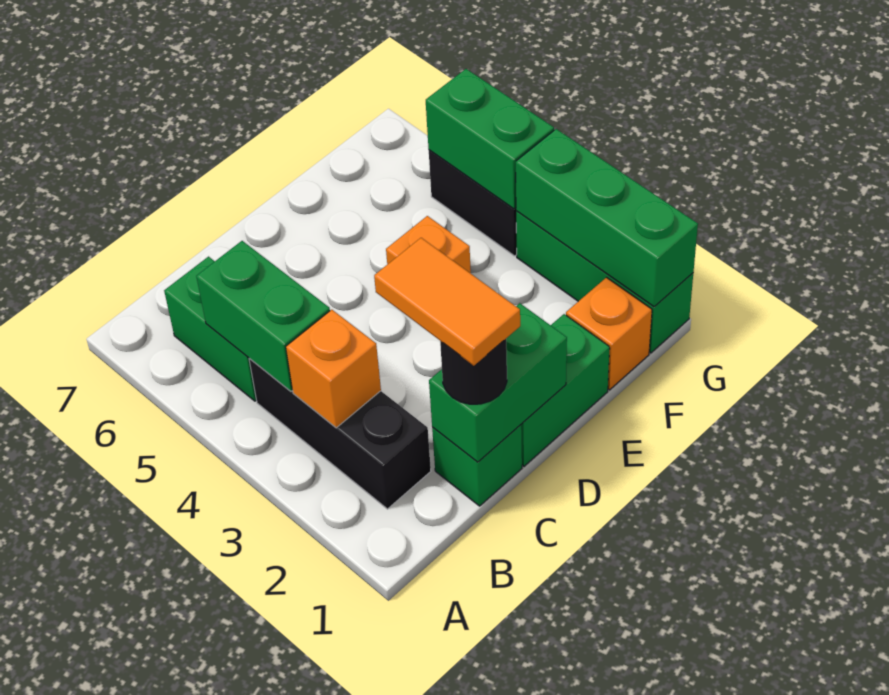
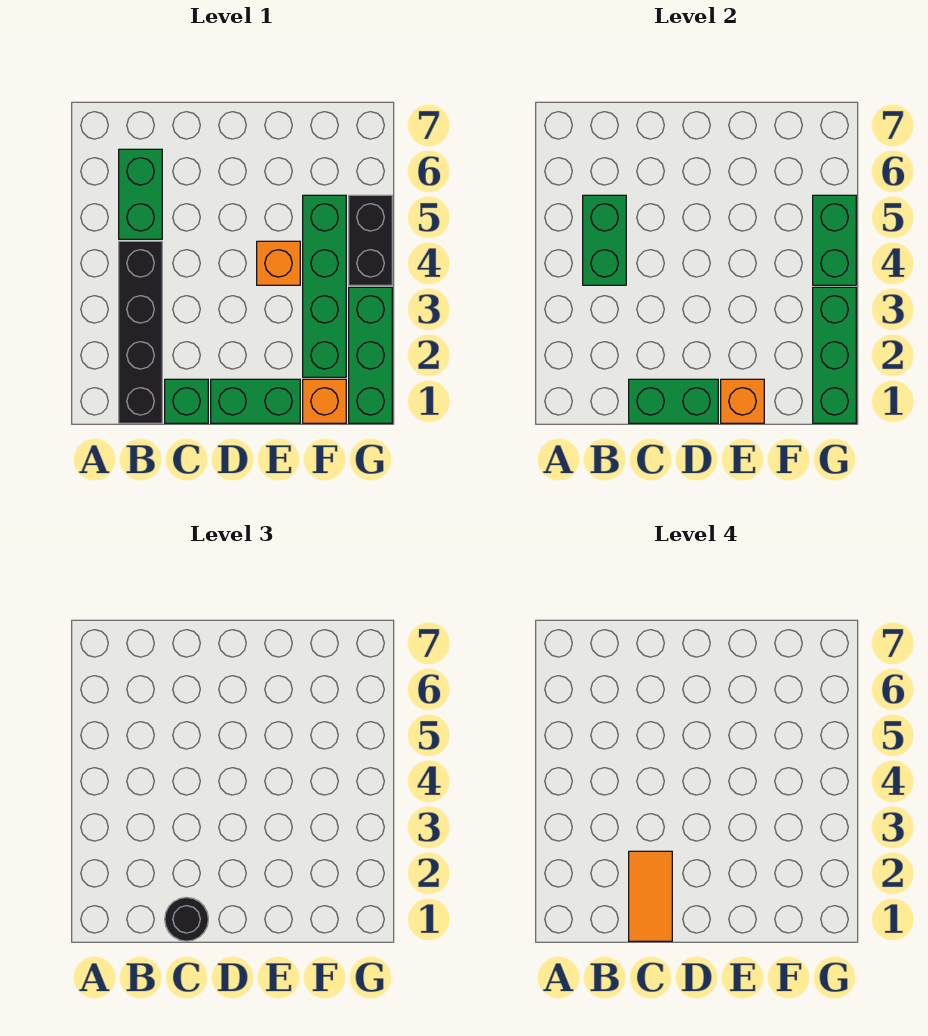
black 1x3 brick [249,358,431,509] -> black 1x4 brick [119,241,162,423]
orange 1x1 brick [286,310,381,428] -> orange 1x1 brick moved to [721,379,764,423]
none -> green 1x4 brick [303,195,346,377]

